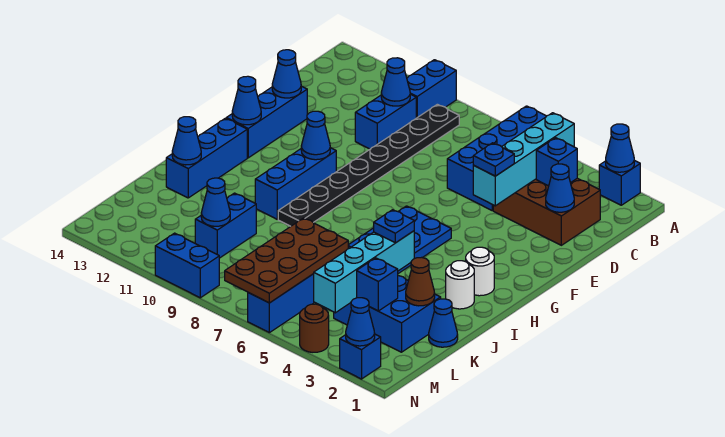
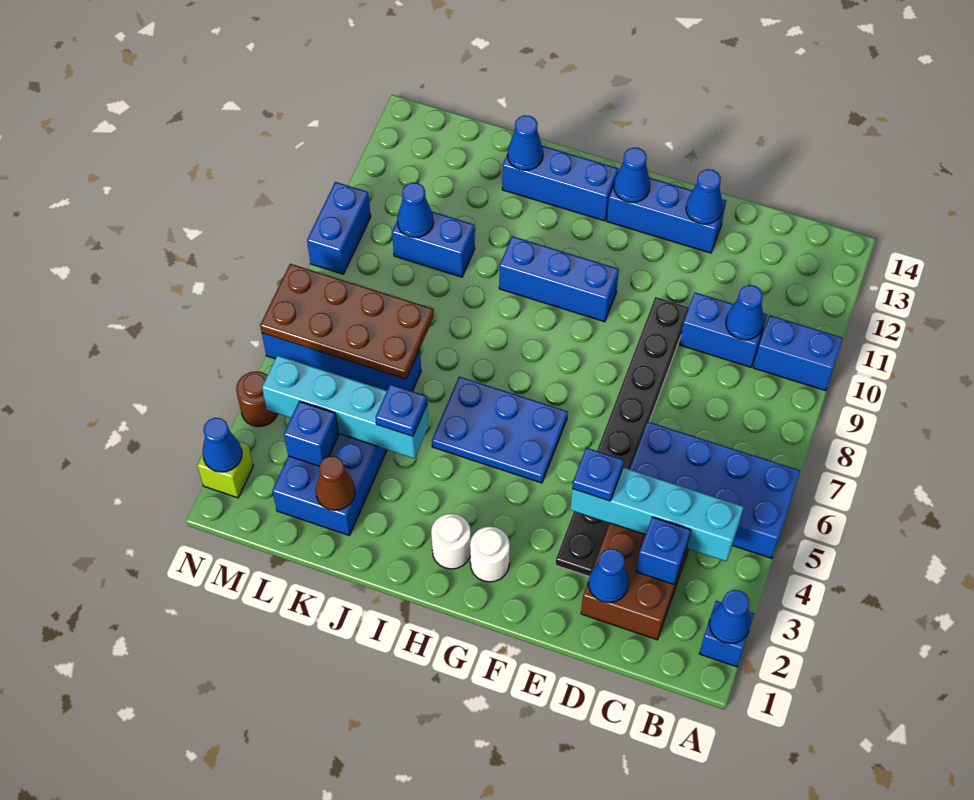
black 1x8 plate [278,104,459,226] -> black 1x8 plate turned to [555,297,689,576]
blue 1x1 cone [301,111,330,160] -> none
white 1x1 round brick [446,261,474,309] -> white 1x1 round brick moved to [470,526,510,582]
blue 1x1 cone [429,299,458,347] -> none
blue 1x1 brick [340,334,381,379] -> lime 1x1 brick [197,442,253,498]

